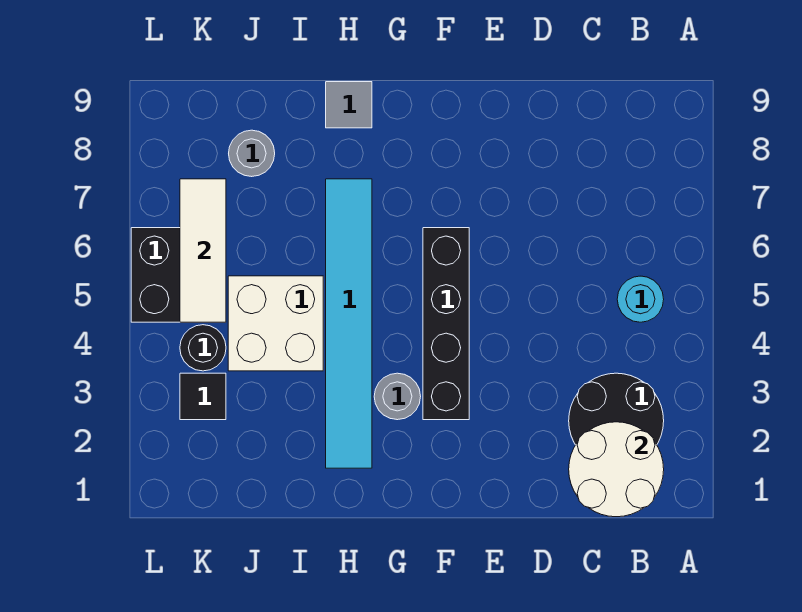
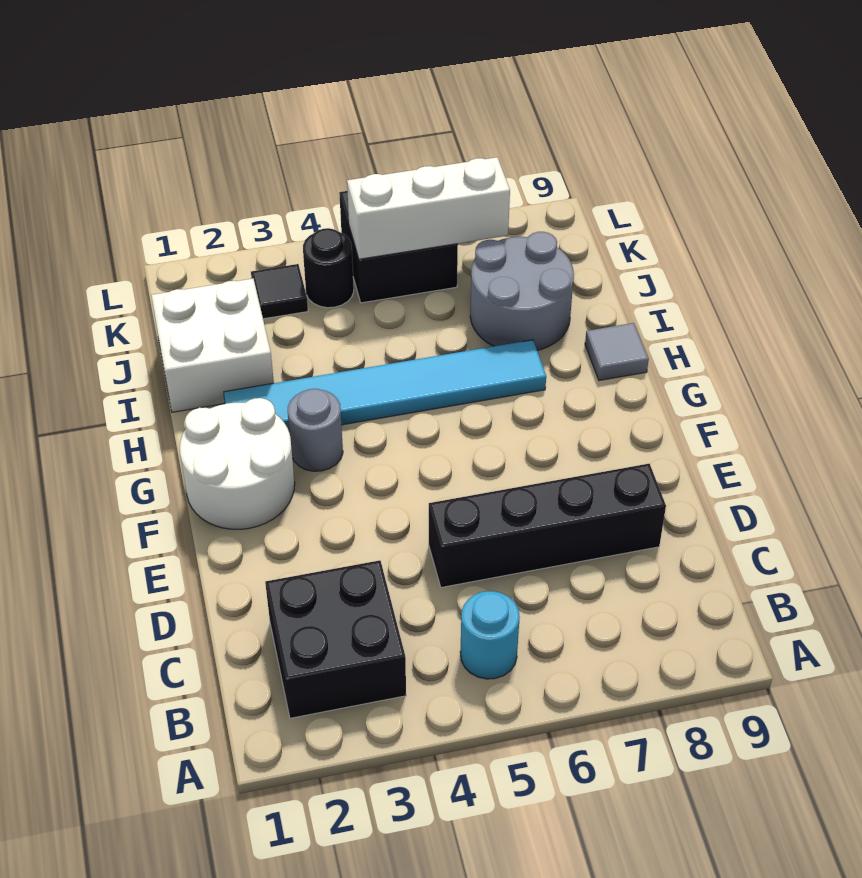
white 2x2 round brick [569,422,664,517] -> white 2x2 round brick moved to [180,398,295,529]
black 2x2 round brick [569,373,664,445] -> black 2x2 brick [265,560,406,718]
black 1x4 brick [423,228,469,420] -> black 1x4 brick moved to [429,463,666,587]
white 2x2 brick [228,276,323,371] -> white 2x2 brick moved to [151,279,274,412]
grey 1x1 round brick [229,130,275,177] -> grey 2x2 round brick [470,232,574,350]
white 1x3 tile [180,179,226,322] -> white 1x3 brick [347,157,510,259]

